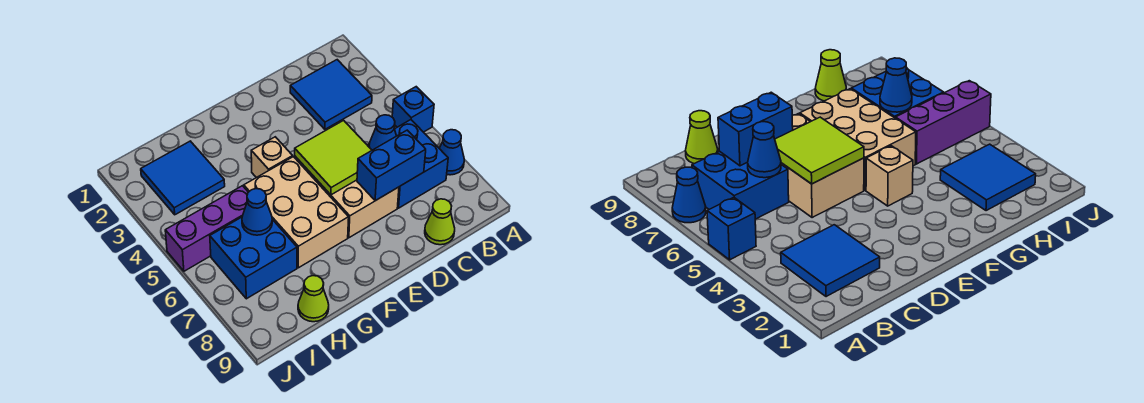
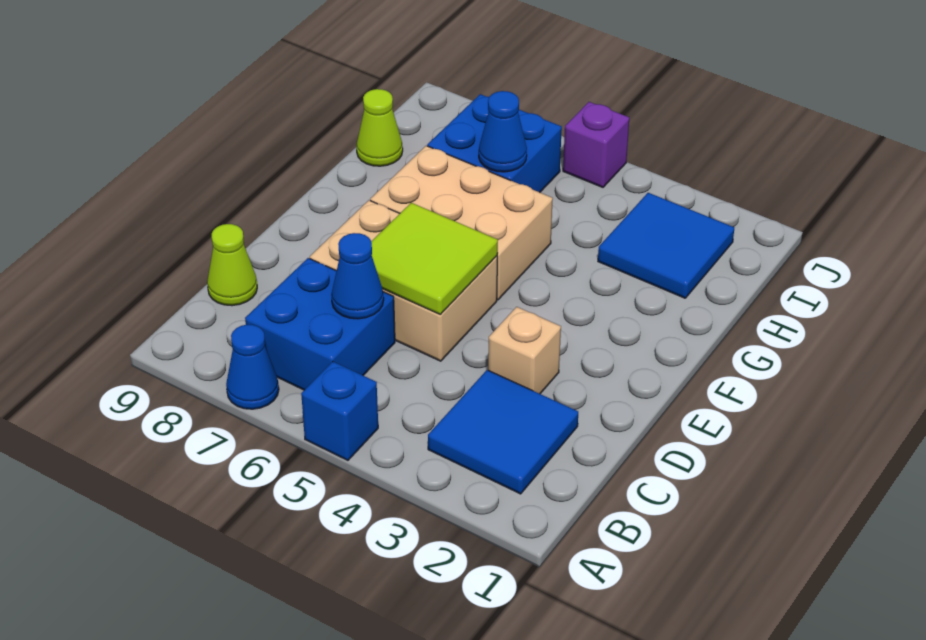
blue 1x2 brick [357,130,426,201] -> none
tan 1x1 brick [251,137,293,178] -> tan 1x1 brick moved to [488,307,561,394]
purple 1x3 brick [165,186,248,271] -> purple 1x1 brick [563,102,629,187]

